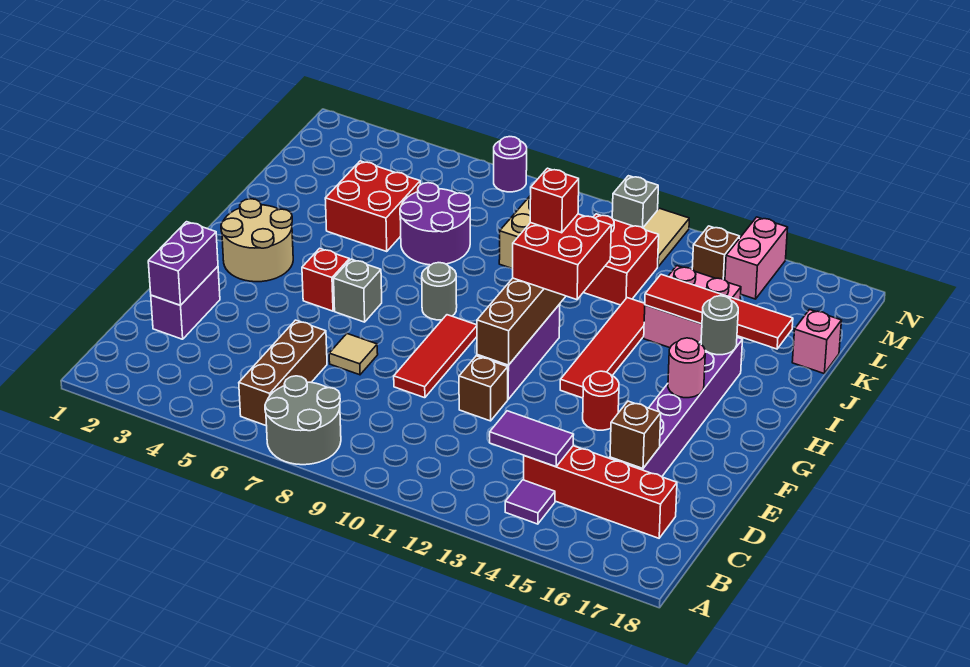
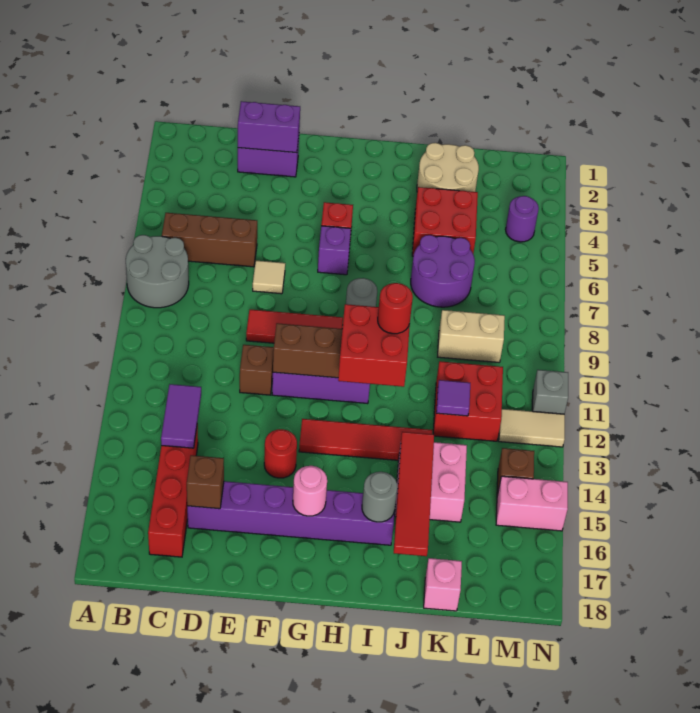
purple 1x1 tile [505,480,555,524] -> purple 1x1 tile moved to [436,380,470,416]
tan 2x2 round brick [221,199,293,282] -> tan 2x2 round brick moved to [417,143,479,192]
grey 1x1 brick [334,259,382,322] -> purple 1x1 brick [318,226,351,275]
red 1x1 brick [530,168,579,233] -> red 1x1 round brick [378,283,413,334]
purple 1x1 round brick [494,137,527,192] -> purple 1x1 round brick moved to [506,196,539,242]

